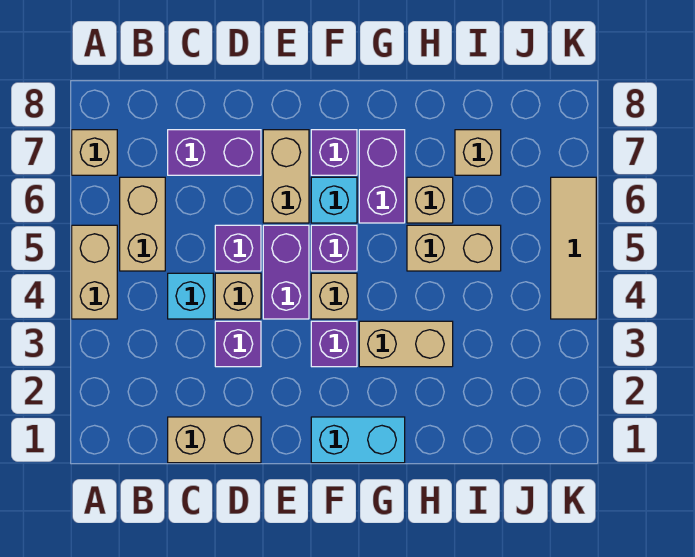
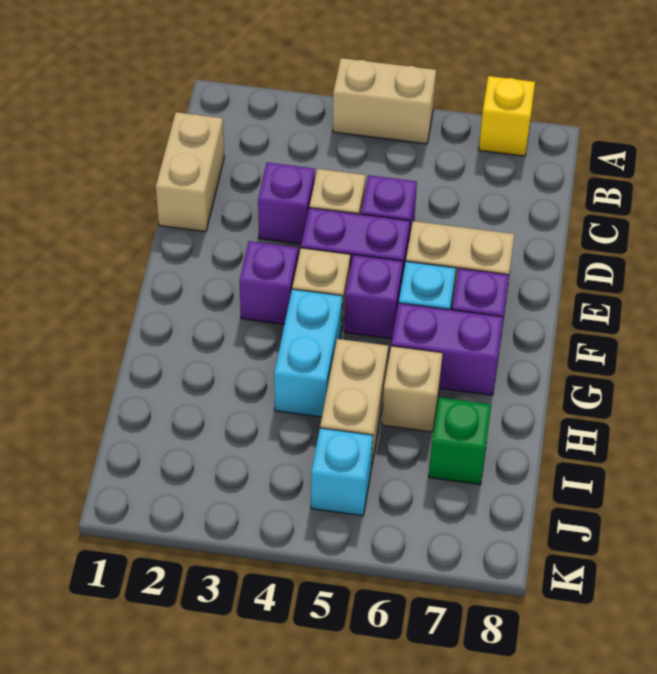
tan 1x1 brick [72,130,117,175] -> yellow 1x1 brick [479,76,535,156]
tan 1x2 brick [120,177,165,271] -> none
cyan 1x1 brick [168,273,213,319] -> cyan 1x1 brick moved to [311,428,373,516]
purple 1x2 brick [168,130,261,175] -> none
cyan 1x2 brick [311,417,405,463] -> cyan 1x2 brick moved to [274,289,343,417]
tan 1x2 brick [359,321,453,367] -> none
tan 1x1 brick [455,130,501,175] -> green 1x1 brick [429,398,491,485]
tan 1x3 tile [551,177,596,319] -> none

